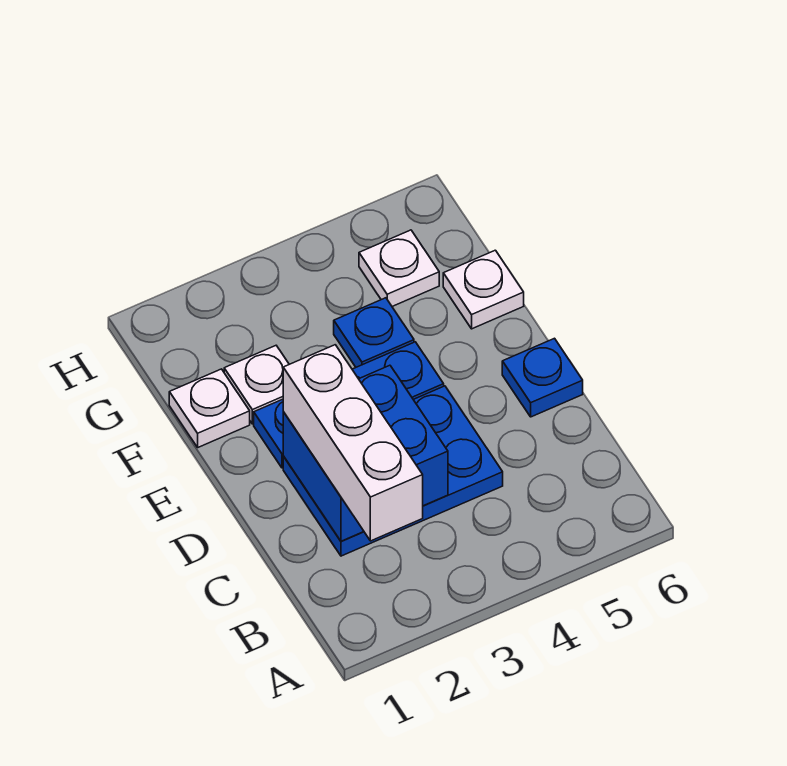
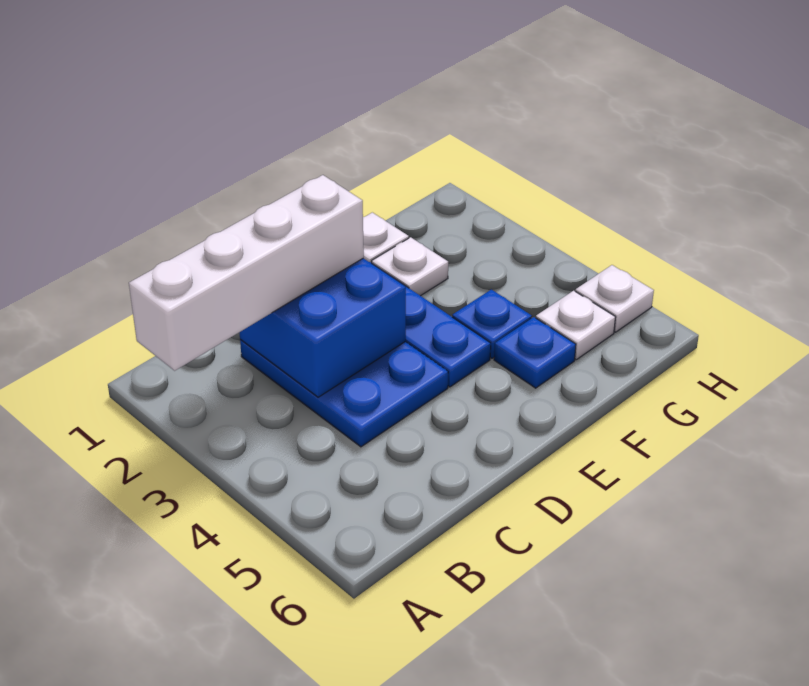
white 1x3 brick [283,345,423,541] -> white 1x4 brick [129,175,364,371]
blue 1x1 plate [502,338,583,417] -> blue 1x1 plate moved to [494,317,576,388]
white 1x1 plate [443,250,524,329] -> white 1x1 plate moved to [575,265,654,332]

